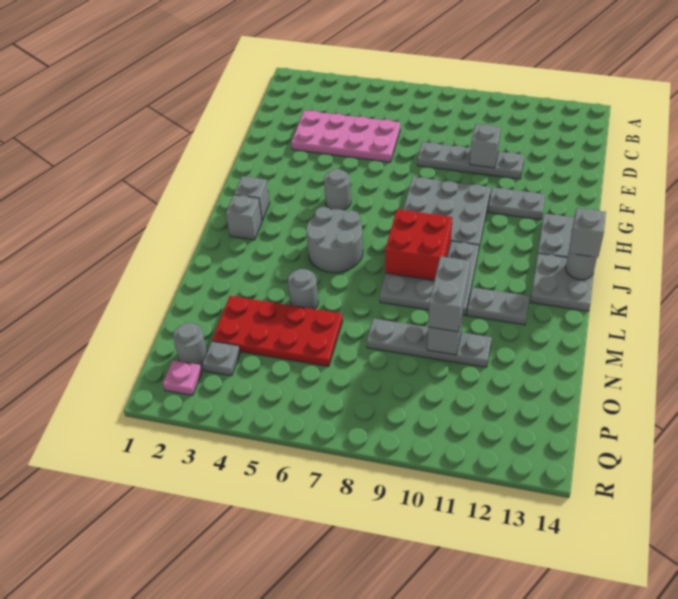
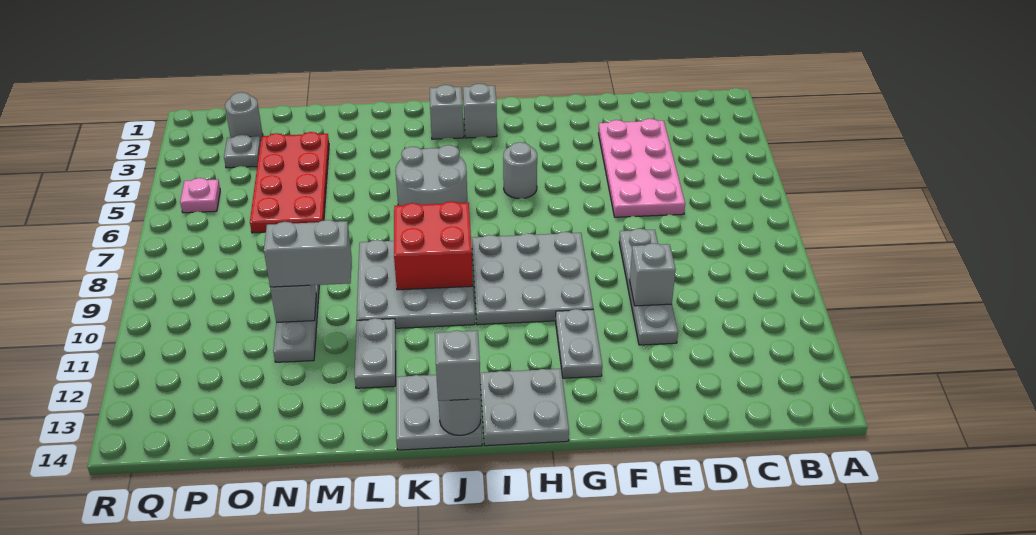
grey 1x1 round brick [288,269,318,309] -> none
pink 1x1 plate [163,360,202,395] -> pink 1x1 plate moved to [180,178,220,213]

